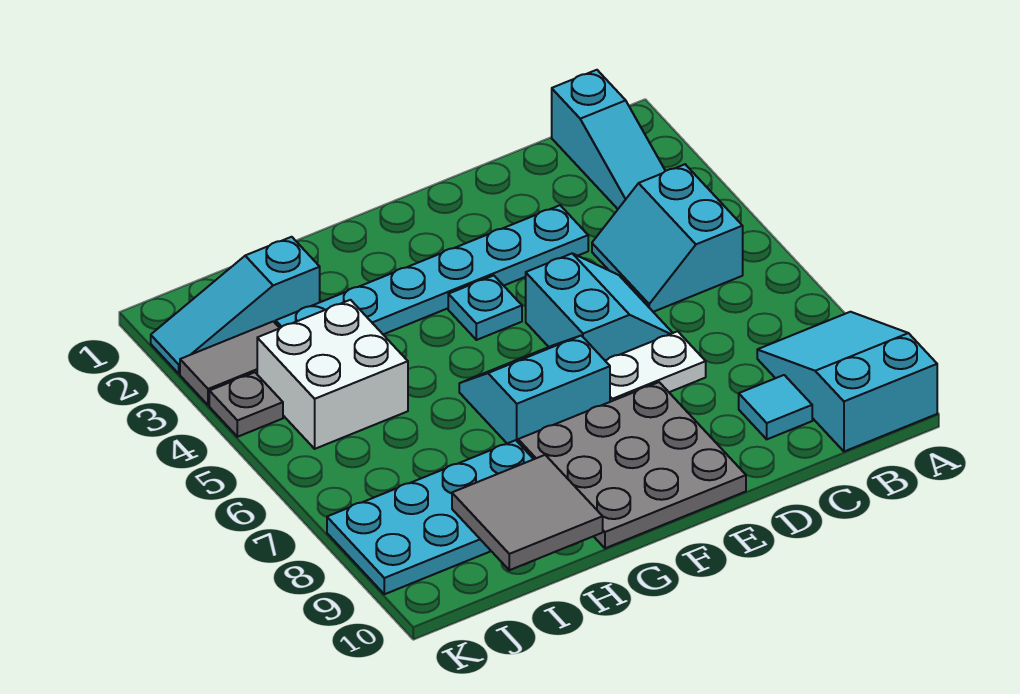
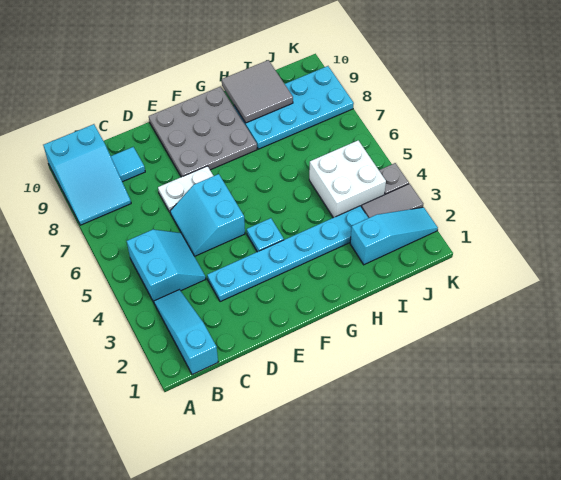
cyan 2x2 slope [459,335,610,444] -> none

